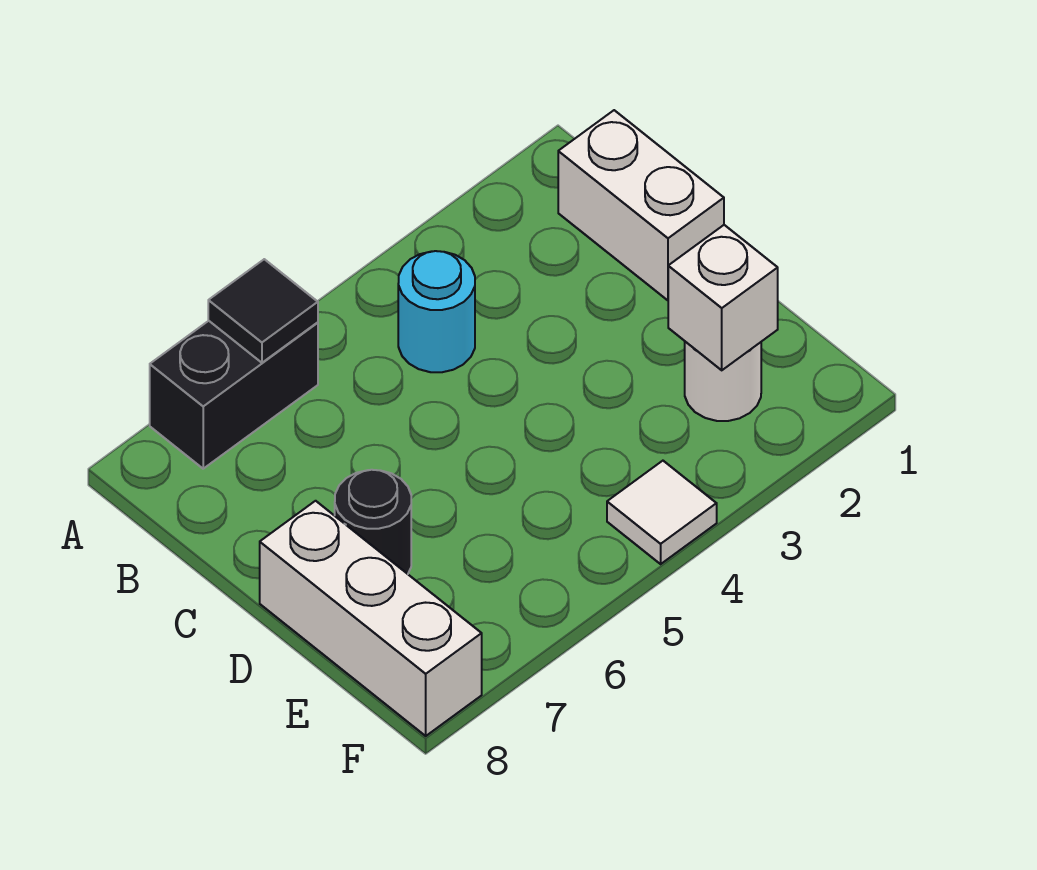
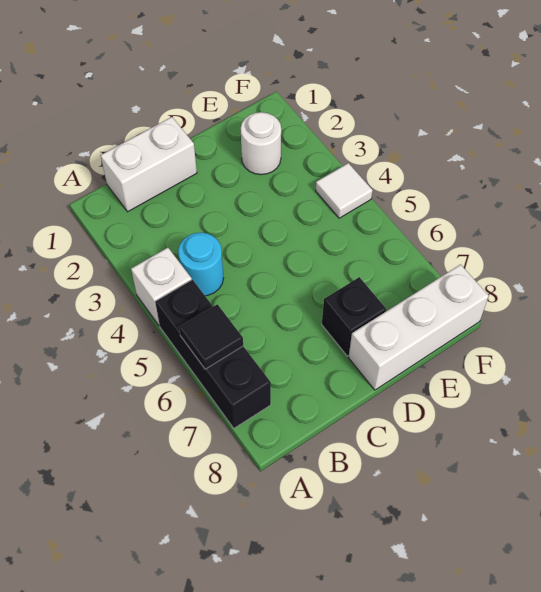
black 1x2 brick [150,321,318,469] -> black 1x3 brick [155,280,271,428]
black 1x1 round brick [335,470,411,574] -> black 1x1 brick [322,277,386,356]
white 1x1 brick [668,225,778,370] -> white 1x1 brick moved to [131,248,192,325]

